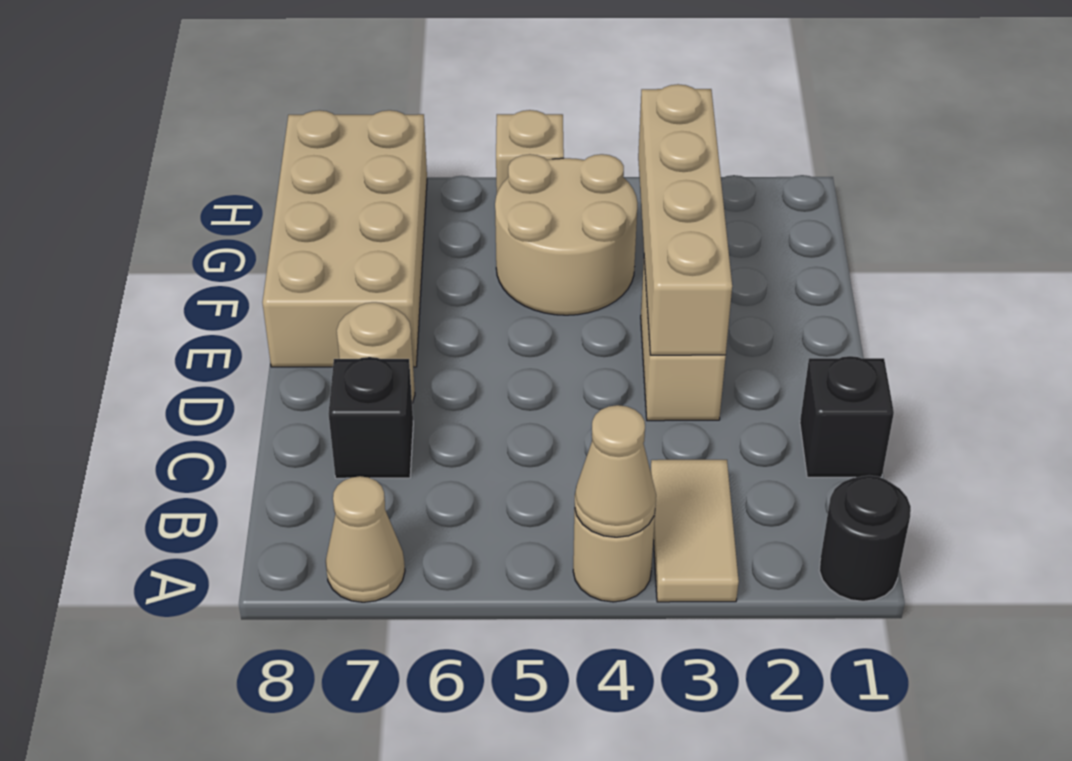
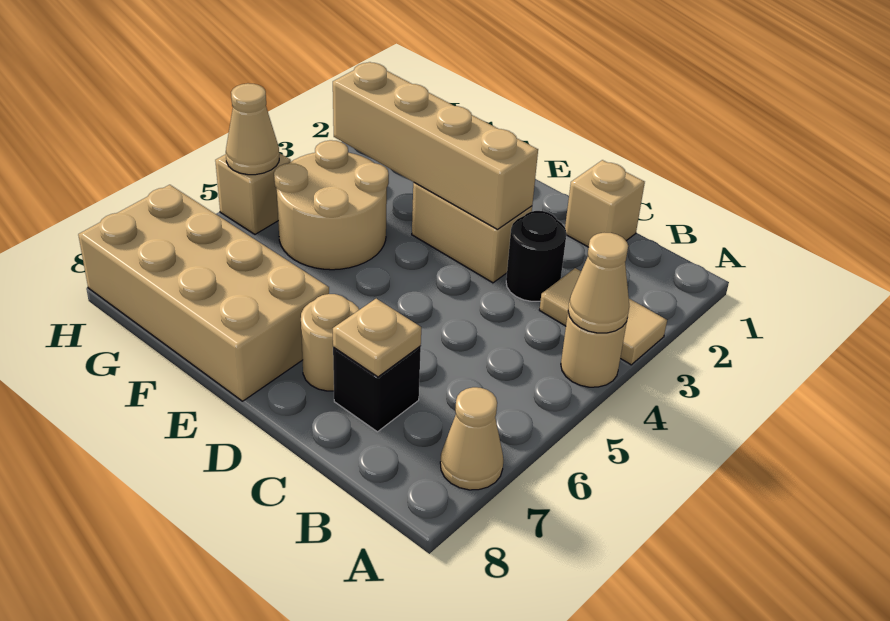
black 1x1 round brick [819,475,911,601] -> black 1x1 round brick moved to [506,211,567,301]
black 1x1 brick [800,356,894,477] -> tan 1x1 brick [565,160,645,247]
none -> tan 1x1 plate [333,299,421,377]
none -> tan 1x1 cone [226,83,279,175]

